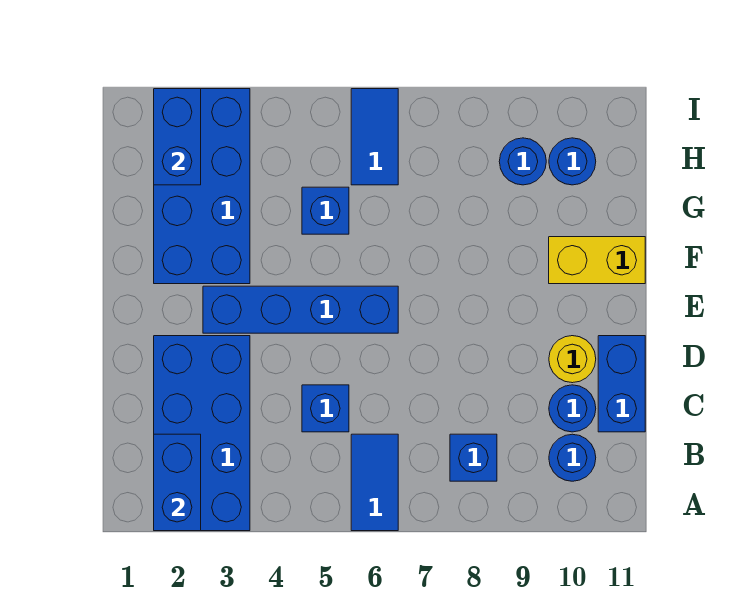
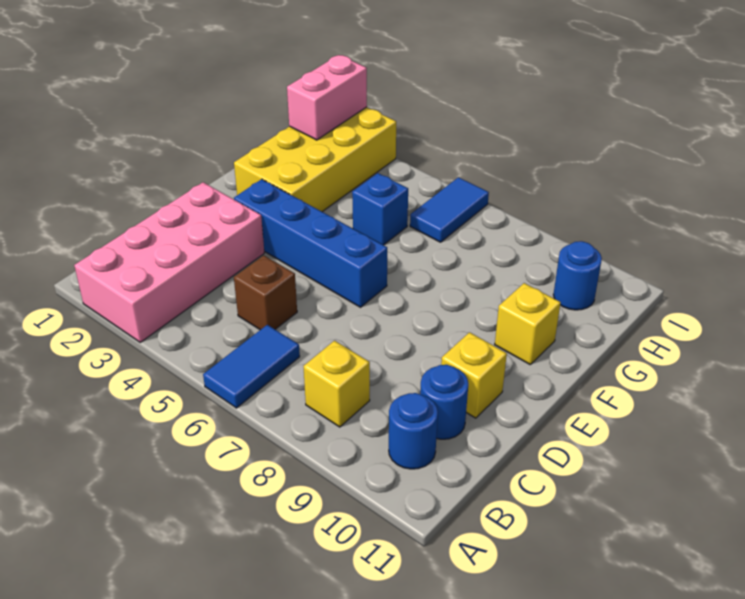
blue 2x4 brick [154,336,250,531] -> pink 2x4 brick [74,182,264,342]
blue 1x2 brick [154,434,201,531] -> none
blue 1x1 brick [450,434,497,481] -> yellow 1x1 brick [303,341,370,427]
blue 1x1 brick [302,385,349,432] -> brown 1x1 brick [234,255,297,330]
blue 1x2 brick [598,336,645,432] -> none
yellow 1x1 round brick [549,336,596,383] -> yellow 1x1 brick [441,332,507,418]
blue 2x4 brick [154,89,250,284] -> yellow 2x4 brick [234,107,396,212]
yellow 1x2 brick [549,237,645,284] -> yellow 1x1 brick [495,283,561,364]
blue 1x2 brick [154,89,201,185] -> pink 1x2 brick [287,55,367,140]
blue 1x1 round brick [499,138,546,185] -> none

